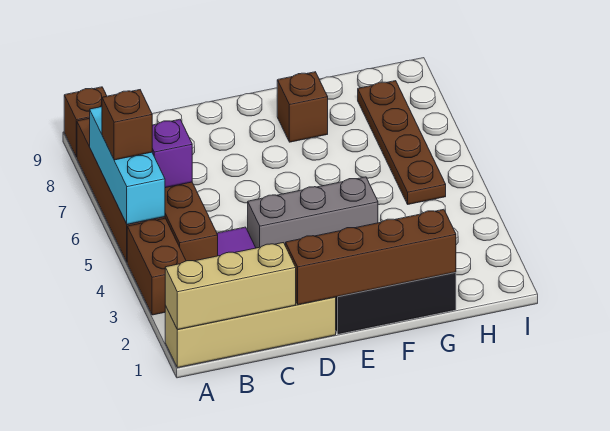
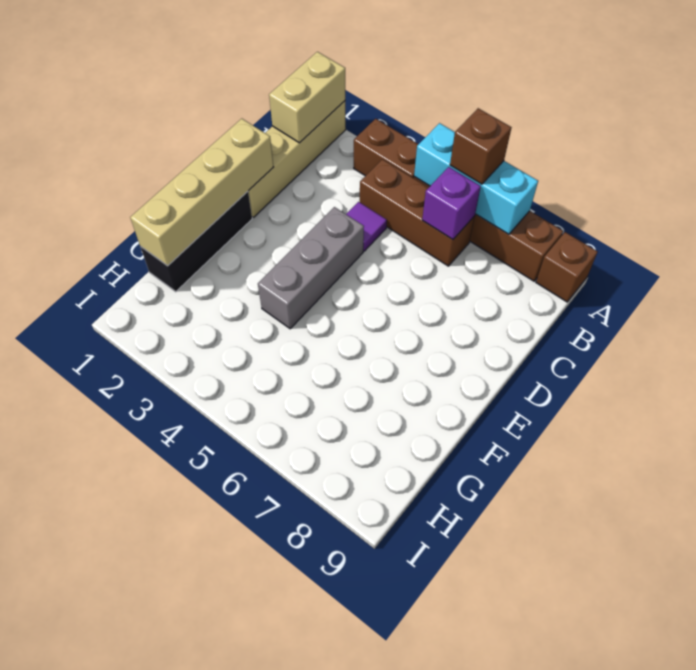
tan 1x3 brick [165,243,296,329] -> tan 1x2 brick [269,52,345,143]
brown 1x4 brick [286,209,456,305] -> tan 1x4 brick [130,119,273,266]
brown 1x1 brick [277,72,328,142] -> none
brown 1x4 plate [358,81,446,204] -> none

